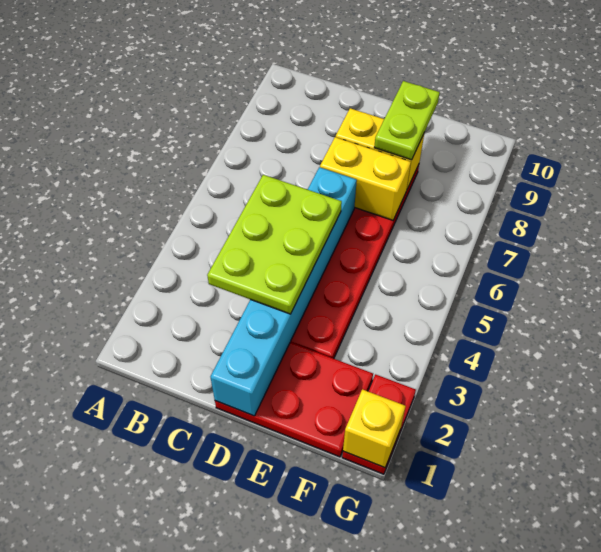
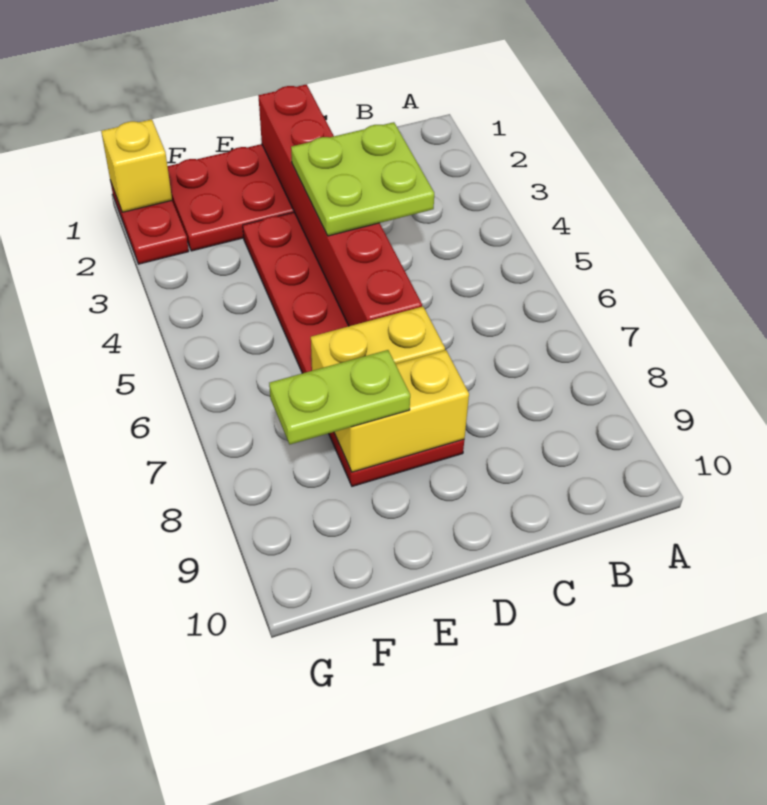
lime 2x3 plate [207,175,342,314] -> lime 2x2 plate [291,122,434,236]
cyan 1x6 brick [211,167,357,416] -> red 1x6 brick [258,84,422,326]
lime 1x2 plate [374,81,440,160] -> lime 1x2 plate turned to [269,350,410,444]

